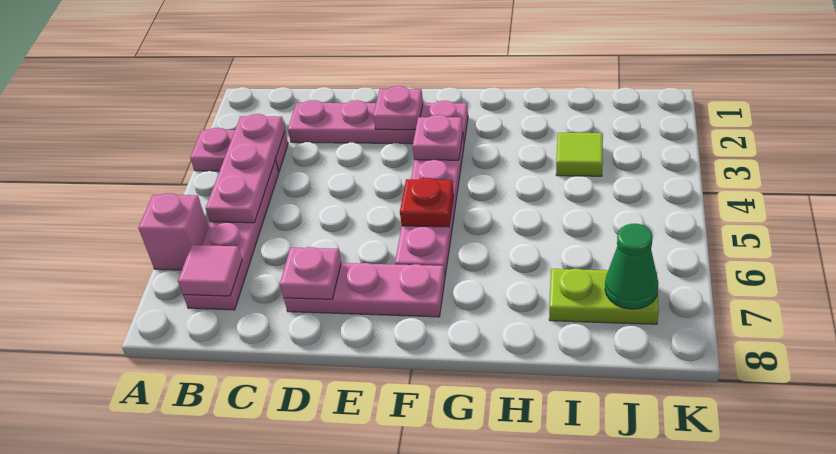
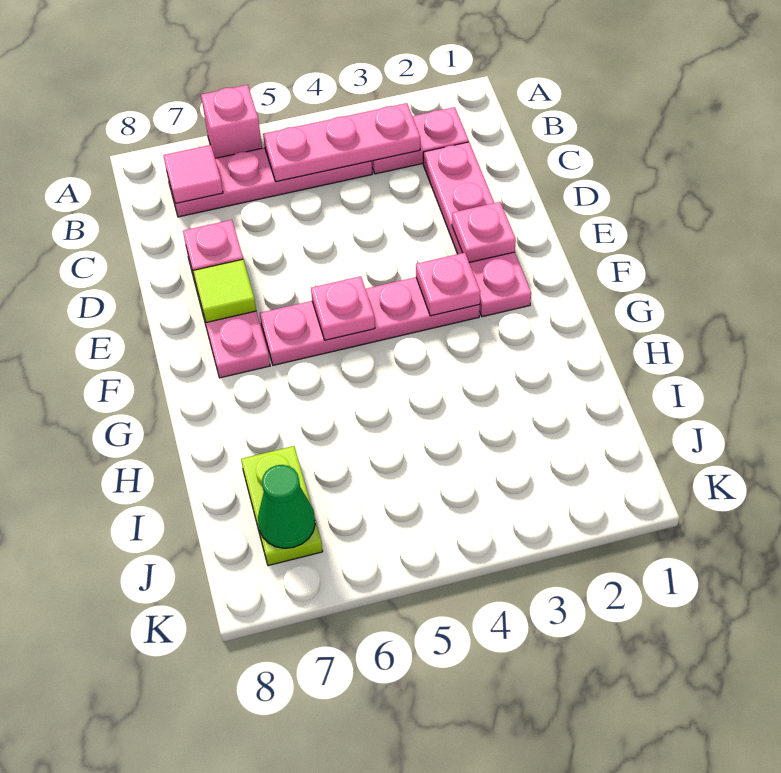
pink 1x2 plate [190,128,288,172] -> pink 1x2 plate turned to [372,107,469,174]
red 1x1 plate [400,178,454,227] -> pink 1x1 plate [311,276,375,340]
lime 1x1 tile [556,133,603,176] -> lime 1x1 tile moved to [193,259,256,322]

